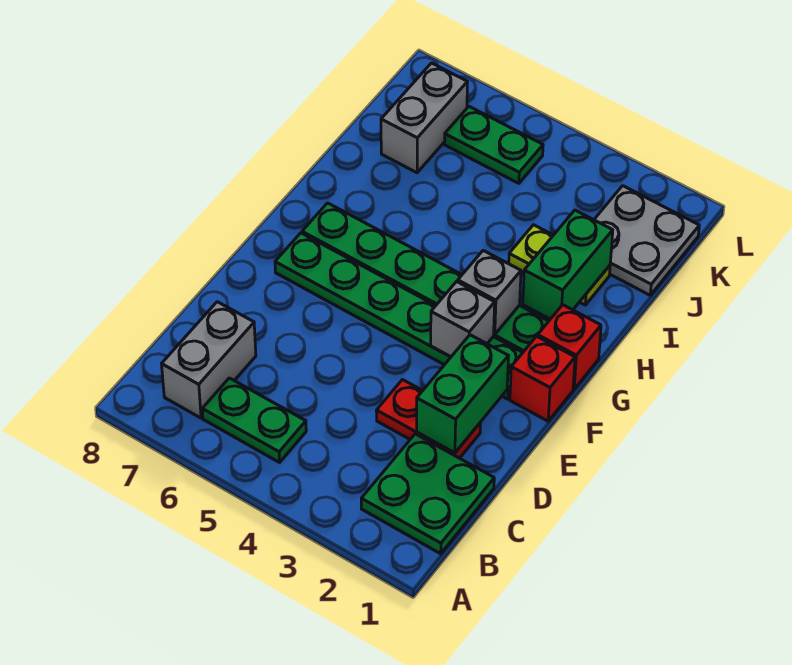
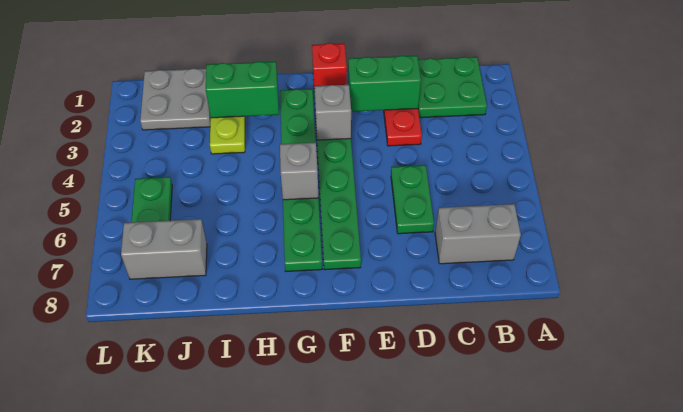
green 1x2 plate [202,378,306,462] -> green 1x2 plate moved to [391,165,434,234]
red 1x1 brick [538,305,601,389] -> none
grey 1x1 brick [458,251,521,335] -> grey 1x1 brick moved to [280,142,318,200]

